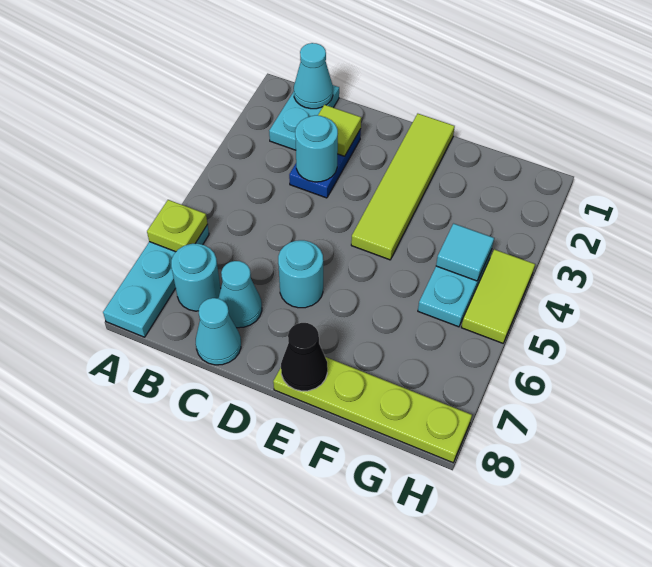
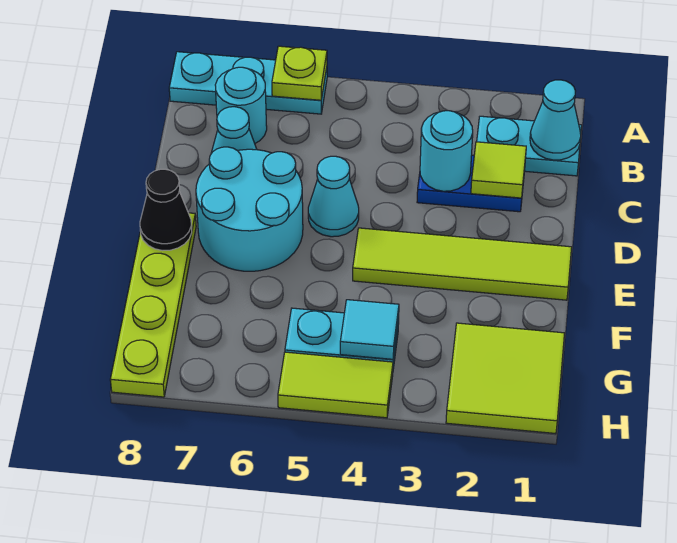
cyan 1x1 cone [196,298,241,365] -> cyan 1x1 cone moved to [308,156,359,237]
cyan 1x1 round brick [278,240,323,308] -> cyan 2x2 round brick [196,147,303,271]
none -> lime 2x2 tile [446,323,565,434]

